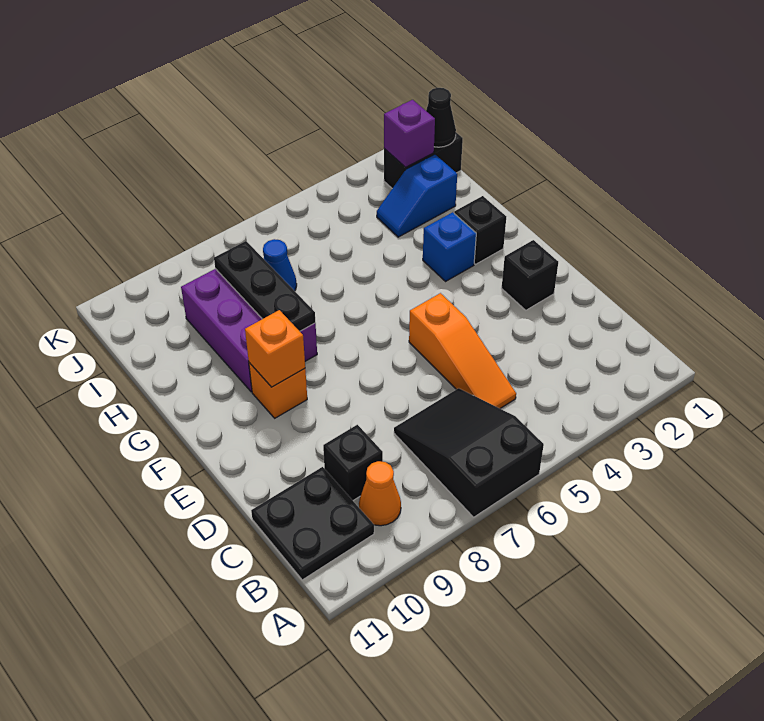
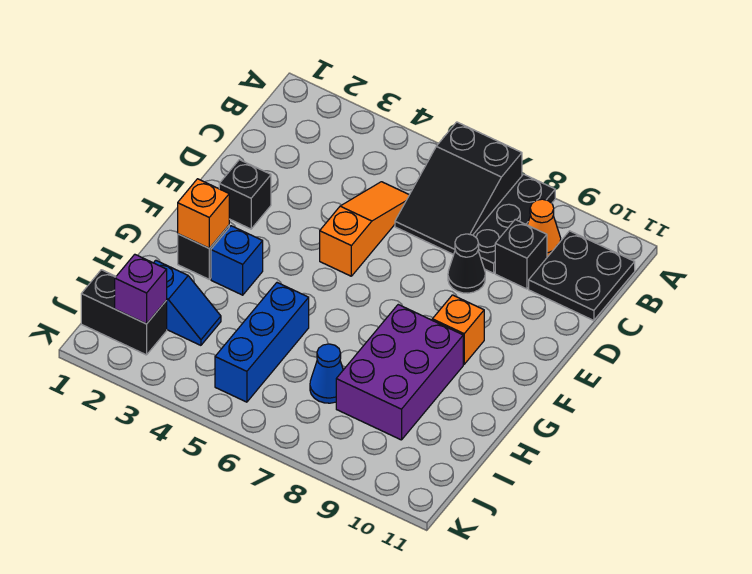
orange 1x1 brick [245,310,305,387] -> orange 1x1 brick moved to [178,179,229,248]
black 1x3 plate [214,241,315,331] -> black 1x3 plate moved to [473,174,555,273]
none -> blue 1x3 brick [215,283,309,402]
black 1x1 cone [426,88,456,147] -> black 1x1 cone moved to [448,234,485,293]

